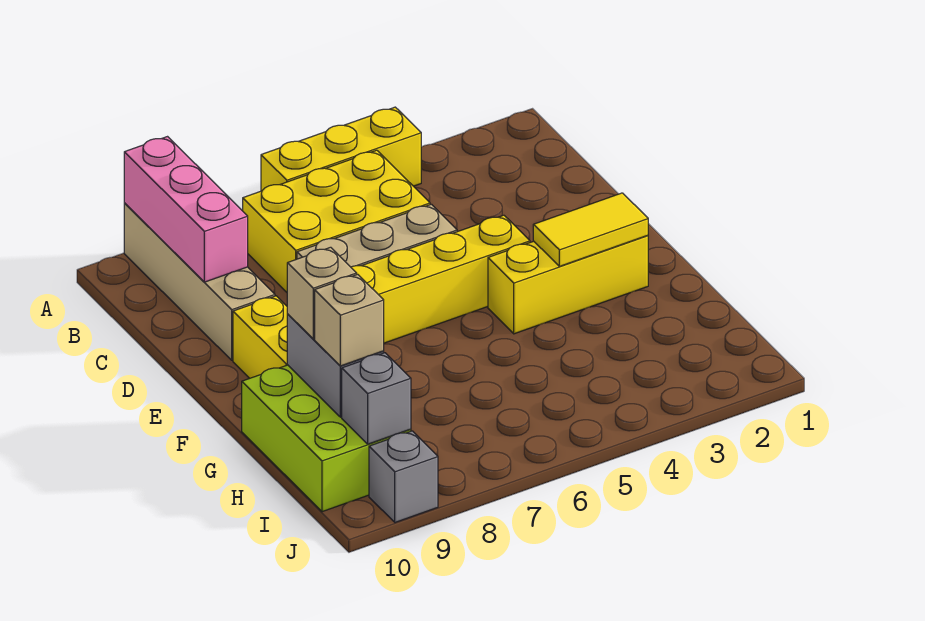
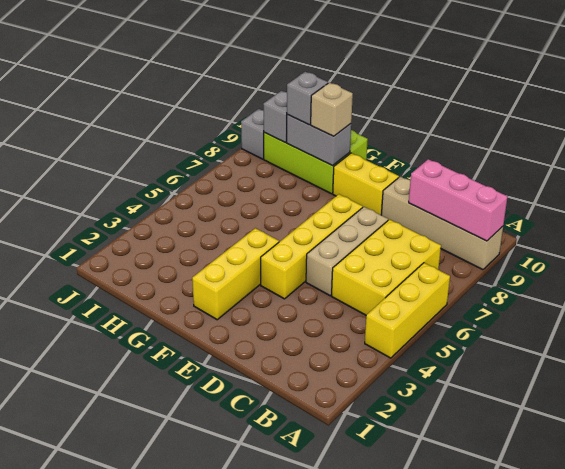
yellow 1x2 tile [533,193,648,266] -> none
tan 1x1 brick [315,274,384,366] -> grey 1x1 brick [287,72,328,125]

